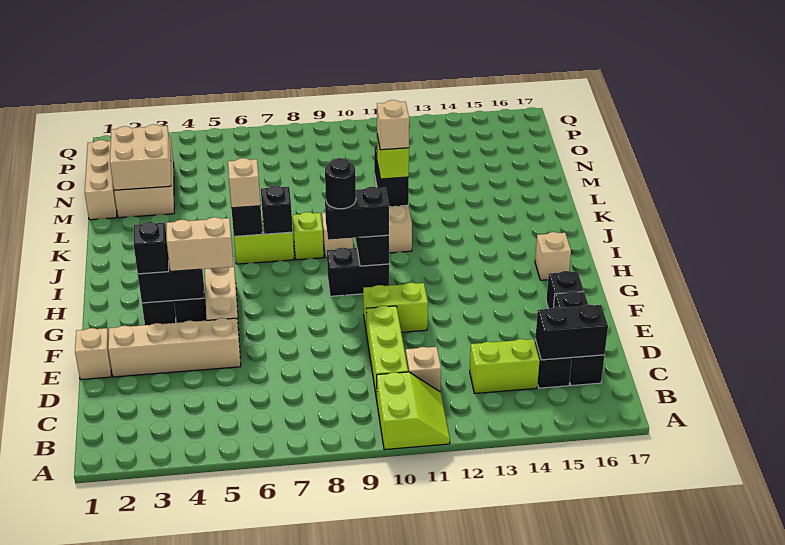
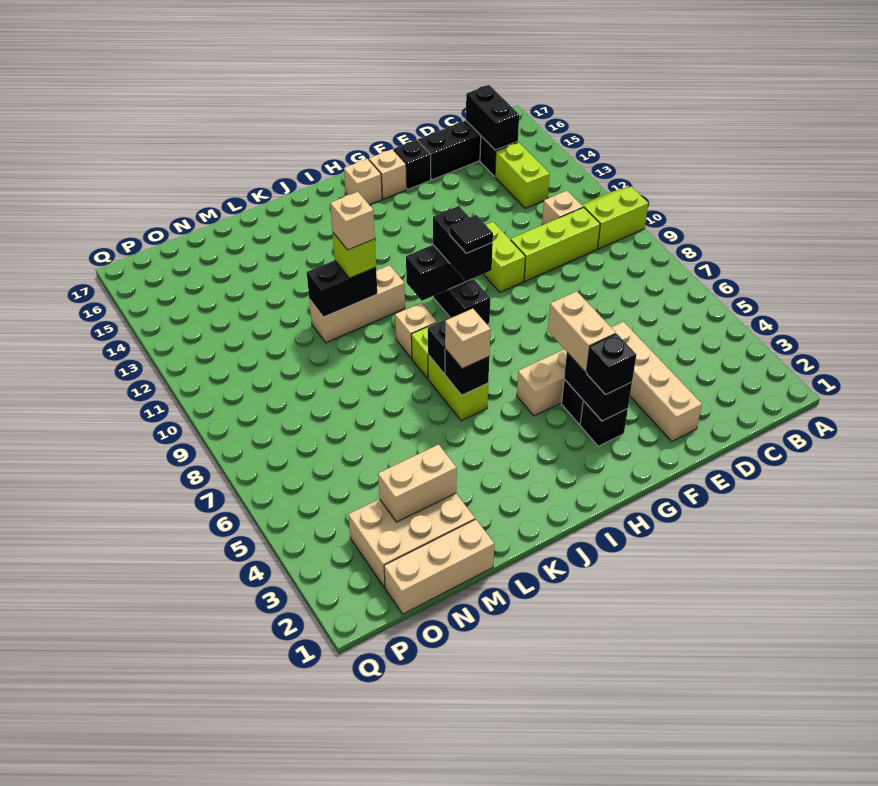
tan 1x1 brick [75,328,111,380] -> tan 1x1 brick moved to [369,149,407,199]
black 1x1 round brick [325,158,356,209] -> black 1x1 tile [450,215,493,253]
tan 2x2 brick [110,124,171,190] -> tan 1x2 brick [378,444,457,522]

